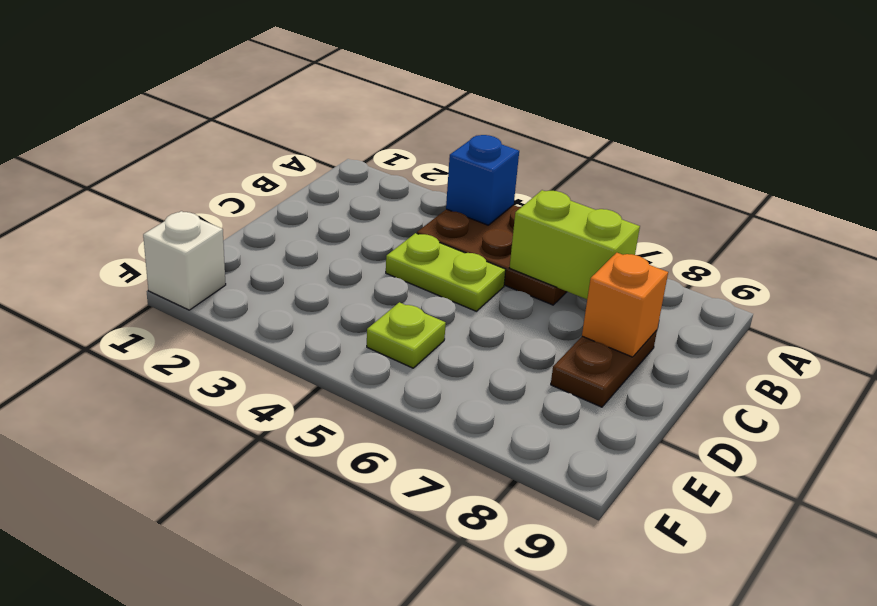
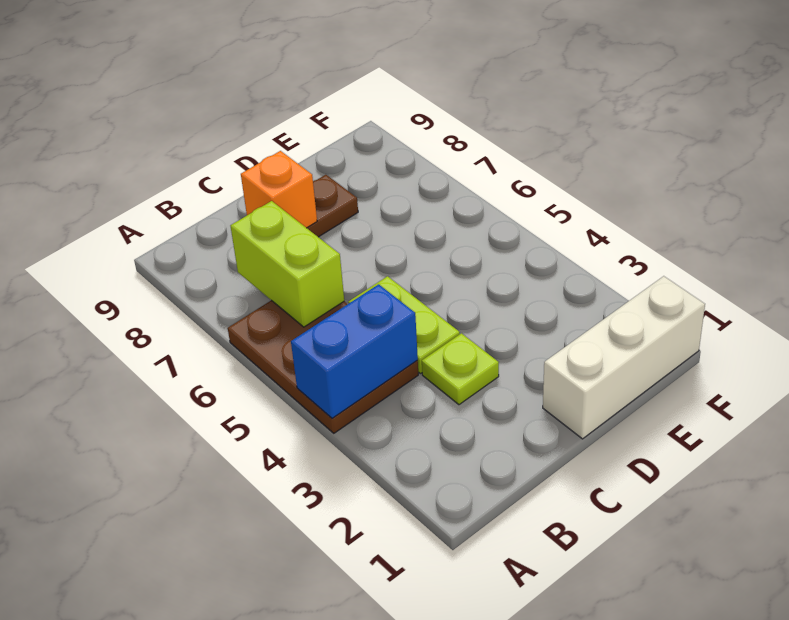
blue 1x1 brick [446,135,519,225] -> blue 1x2 brick [291,284,418,418]
lime 1x1 plate [367,302,446,368] -> lime 1x1 plate moved to [422,333,499,405]
white 1x1 brick [143,211,226,310] -> white 1x3 brick [543,276,705,439]

